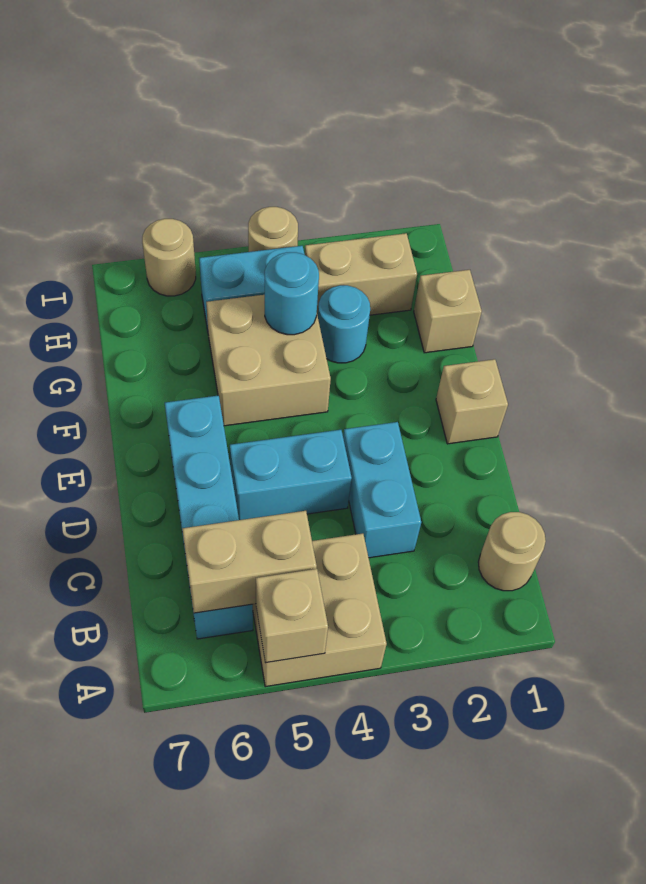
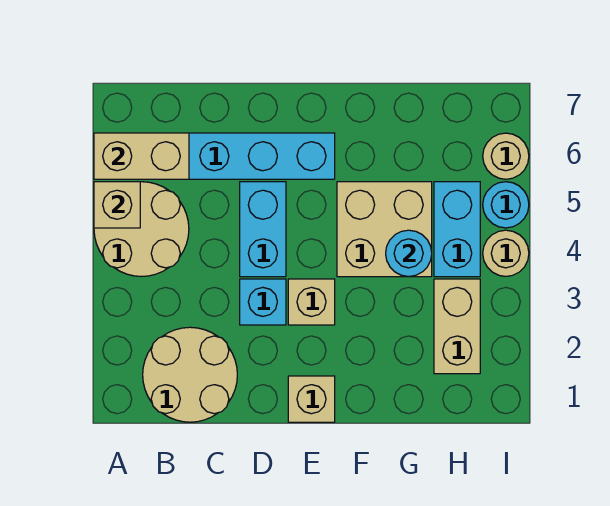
tan 2x2 brick [253,534,387,687] -> tan 2x2 round brick [94,182,189,276]
tan 1x1 round brick [478,512,546,591] -> tan 2x2 round brick [143,327,237,422]
tan 1x2 brick [182,511,317,613] -> tan 1x2 brick turned to [94,133,189,179]
cyan 1x2 brick [343,422,421,558] -> cyan 1x1 brick [240,279,286,325]
tan 1x1 brick [414,270,482,353] -> tan 1x1 brick moved to [288,279,335,325]
cyan 1x1 round brick [318,285,370,363] -> cyan 1x1 round brick moved to [483,182,529,228]

